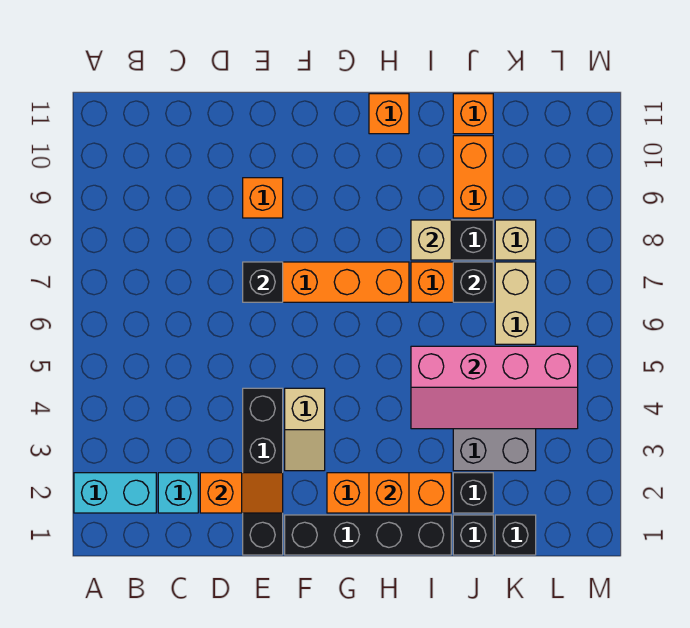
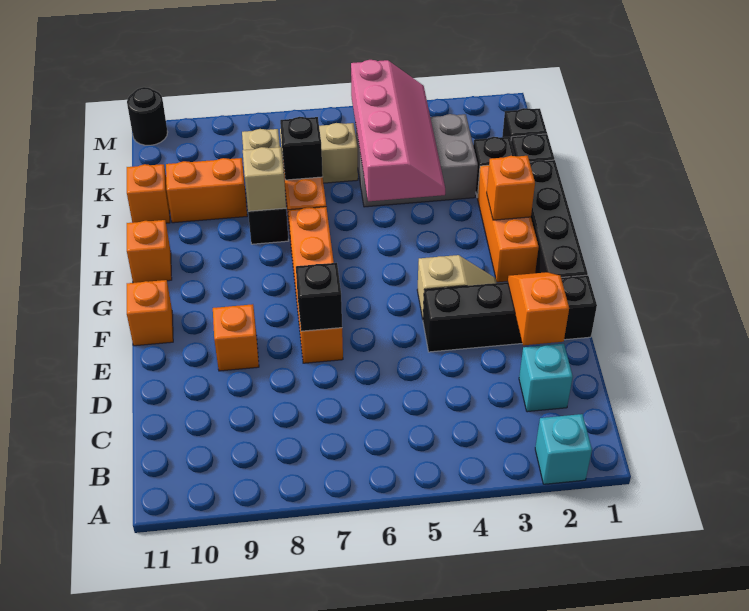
cyan 1x2 brick [74,473,156,513] -> cyan 1x1 brick [535,414,592,484]
none -> orange 1x1 brick [127,280,173,346]
none -> black 1x1 round brick [127,87,168,145]

